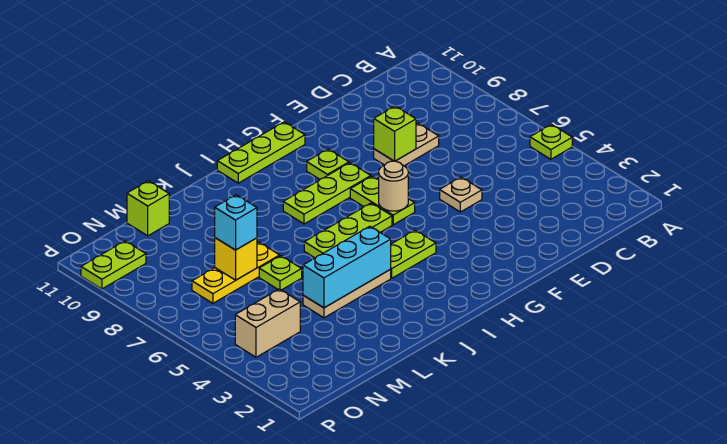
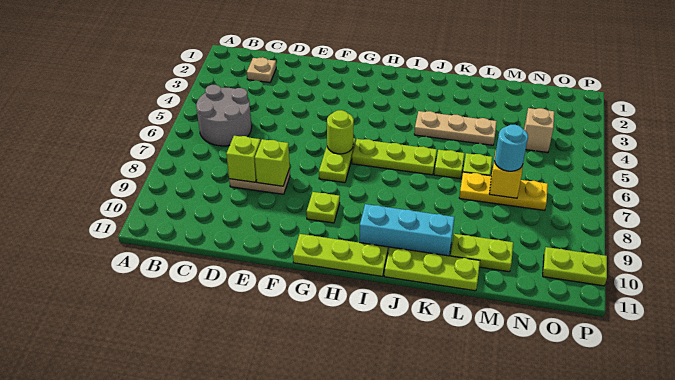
lime 1x1 plate [530,124,572,159] -> lime 1x1 plate moved to [434,150,465,179]
none -> grey 2x2 round brick [196,85,252,146]
tan 1x1 plate [440,177,482,212] -> tan 1x1 plate moved to [247,57,276,83]
tan 1x1 round brick [379,161,408,211] -> lime 1x1 round brick [327,110,354,154]
lime 1x3 plate [283,163,371,224] -> lime 1x3 plate moved to [384,247,480,291]
lime 1x2 plate [391,230,436,278] -> lime 1x2 plate moved to [451,234,513,272]
cyan 1x3 brick [303,226,391,308] -> cyan 1x3 brick moved to [359,204,454,256]
cyan 1x1 brick [215,195,257,250] -> cyan 1x1 round brick [495,125,528,171]
lime 1x1 brick [127,181,169,236] -> lime 1x1 brick moved to [226,136,261,182]
tan 1x2 brick [235,289,300,357] -> tan 1x1 brick [524,108,554,153]

